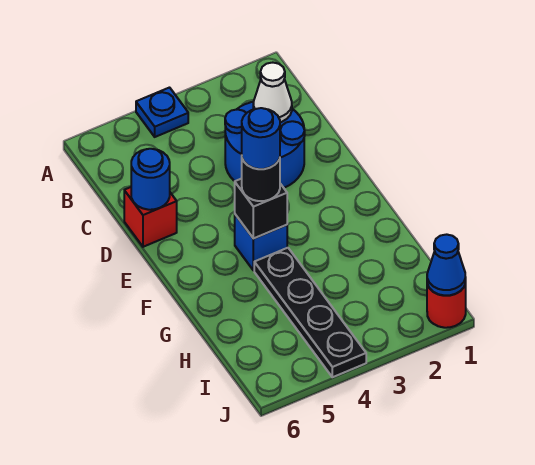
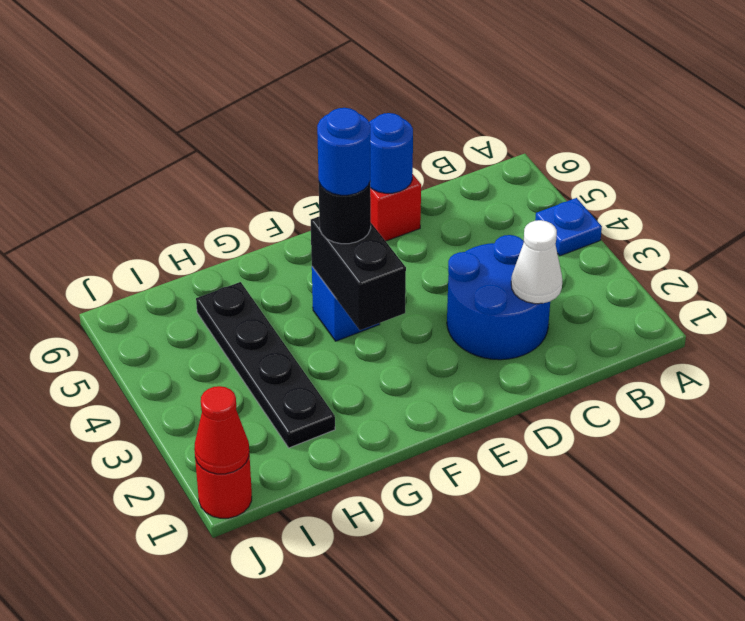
black 1x1 brick [235,179,287,239] -> black 1x2 brick [311,217,406,330]
black 1x4 plate [254,248,366,377] -> black 1x4 plate turned to [196,282,335,448]
blue 1x1 cone [427,234,466,295] -> red 1x1 cone [194,386,249,474]

